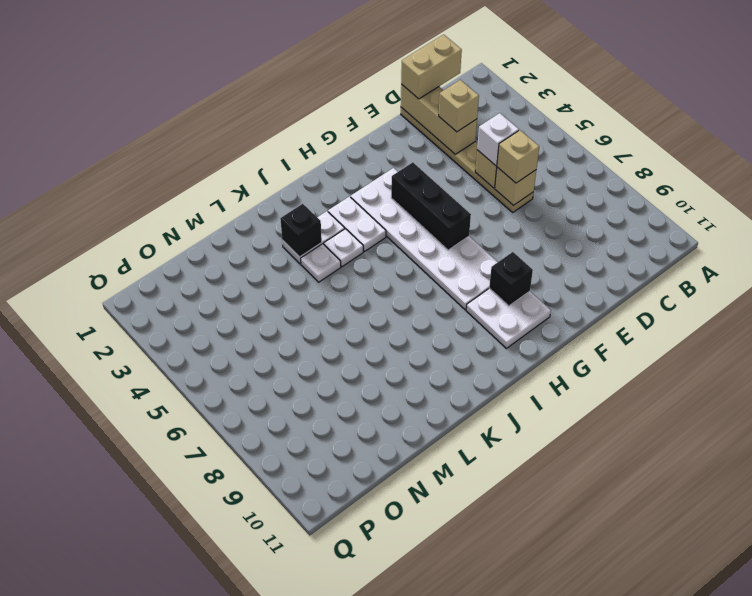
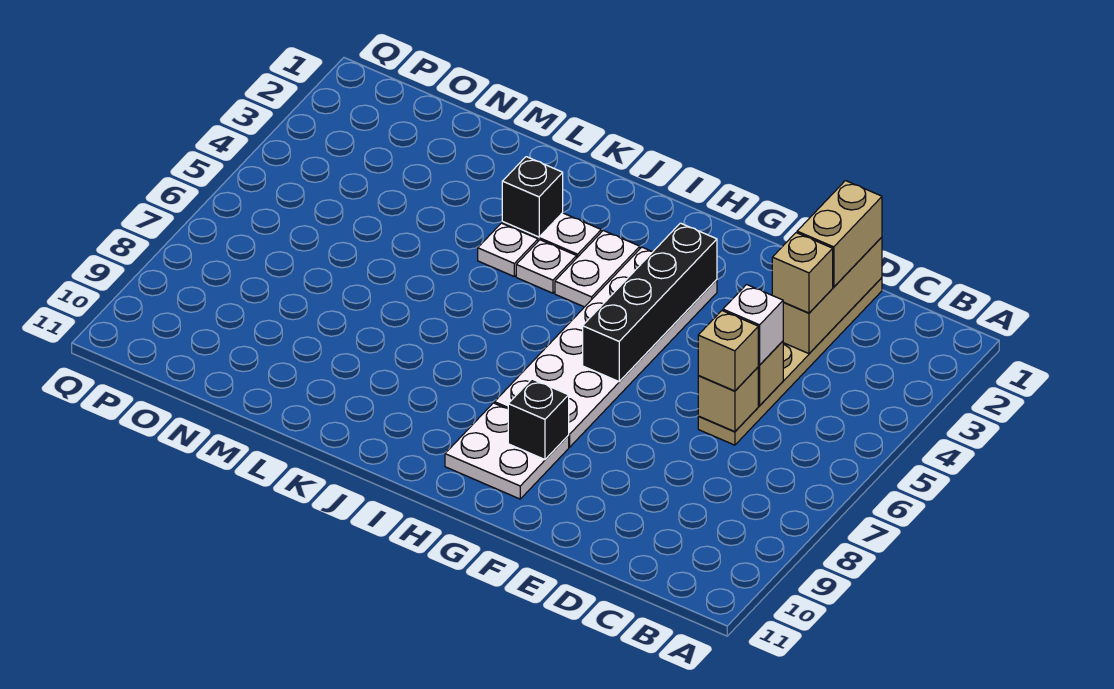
tan 1x2 brick [401,35,462,99] -> tan 1x2 brick turned to [797,181,882,287]
black 1x3 brick [391,162,471,250] -> black 1x4 brick [583,223,717,382]

